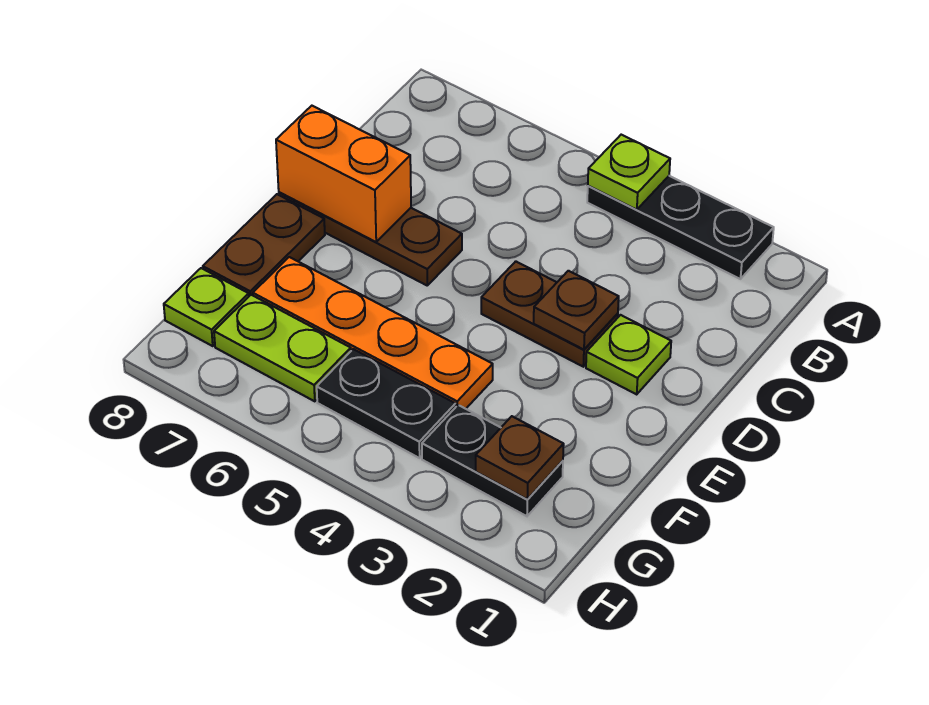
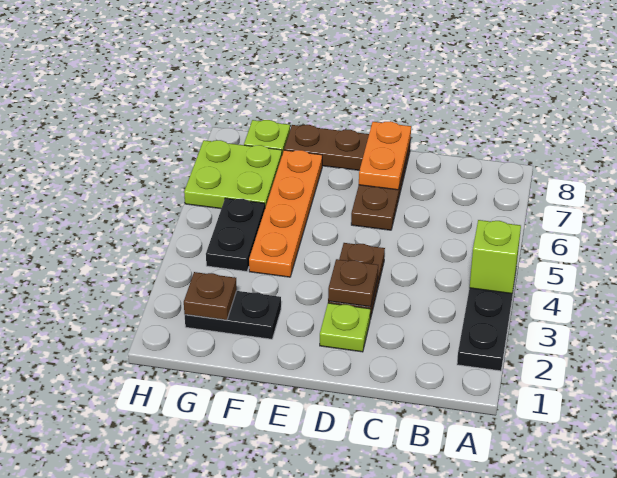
lime 1x1 plate [588,135,670,210] -> lime 1x1 brick [470,220,521,294]
orange 1x2 brick [276,106,411,242] -> orange 1x2 plate [359,121,411,190]
black 1x2 plate [422,405,563,516] -> black 1x2 plate turned to [185,291,281,339]
lime 1x2 plate [214,295,351,401] -> lime 2x2 plate [184,140,282,209]

